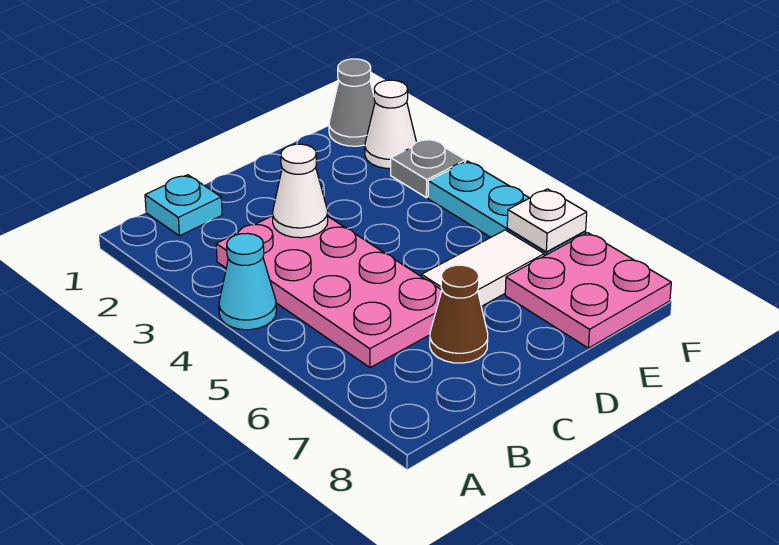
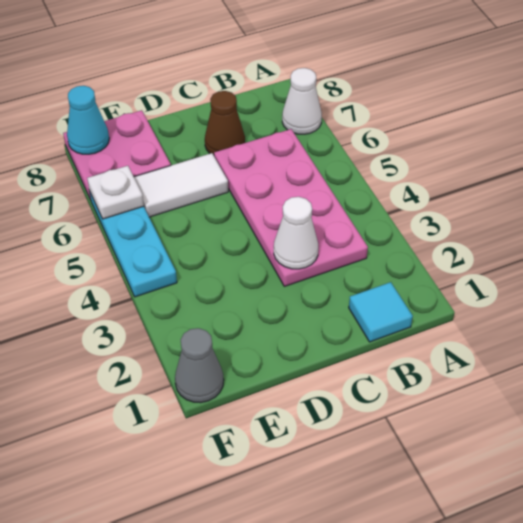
cyan 1x1 cone [219,233,276,330] -> cyan 1x1 cone moved to [67,86,109,154]
cyan 1x1 plate [145,175,222,236] -> cyan 1x1 tile [349,282,413,342]
white 1x1 cone [365,80,417,169] -> white 1x1 cone moved to [282,68,322,134]
grey 1x1 plate [391,139,466,198] -> none

